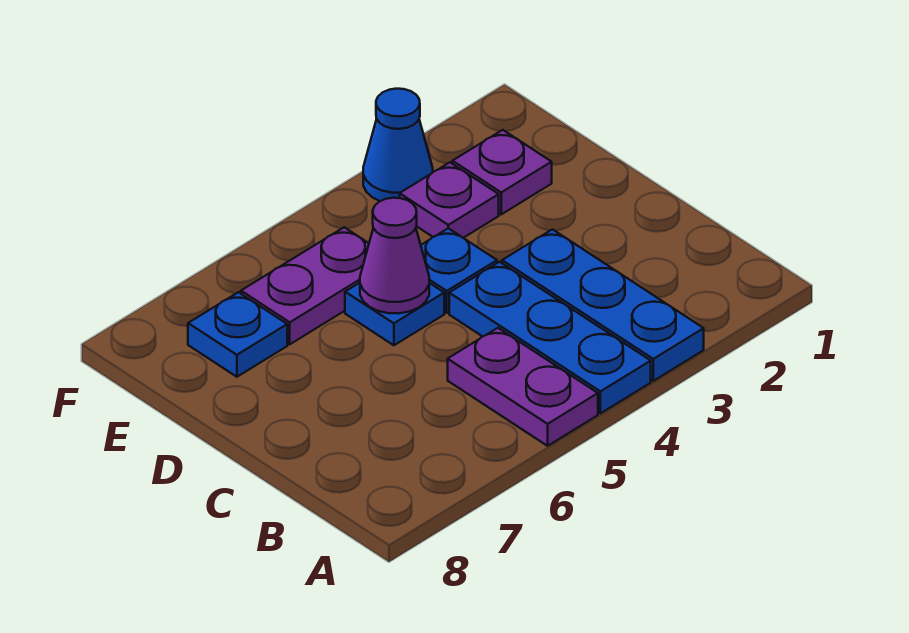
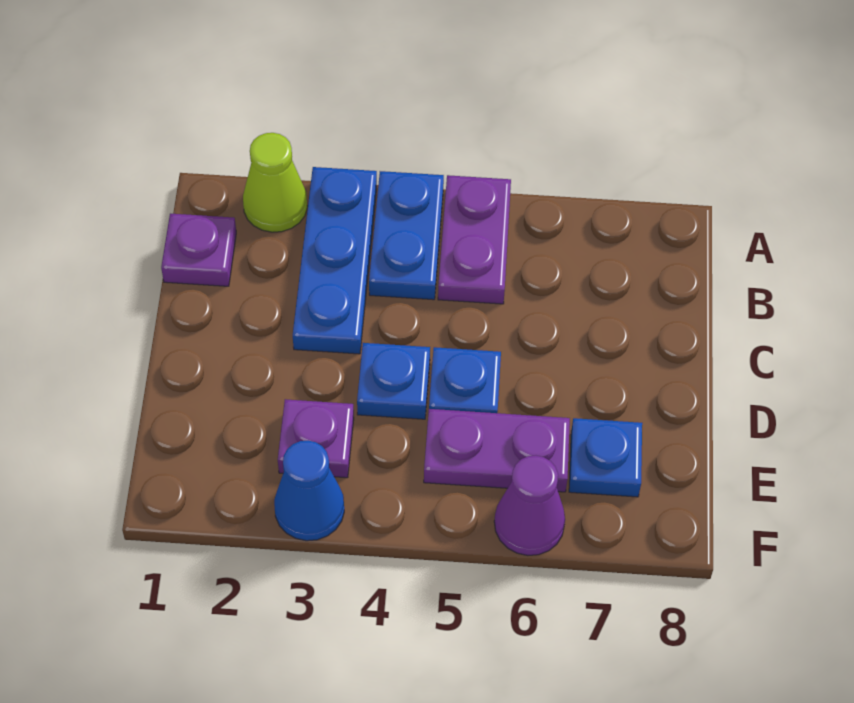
none -> lime 1x1 cone [243,133,307,232]
blue 1x3 plate [449,262,651,413] -> blue 1x2 plate [369,171,444,300]
purple 1x1 cone [360,198,429,313] -> purple 1x1 cone moved to [494,456,565,555]
purple 1x1 plate [452,130,552,214] -> purple 1x1 plate moved to [161,214,236,286]

